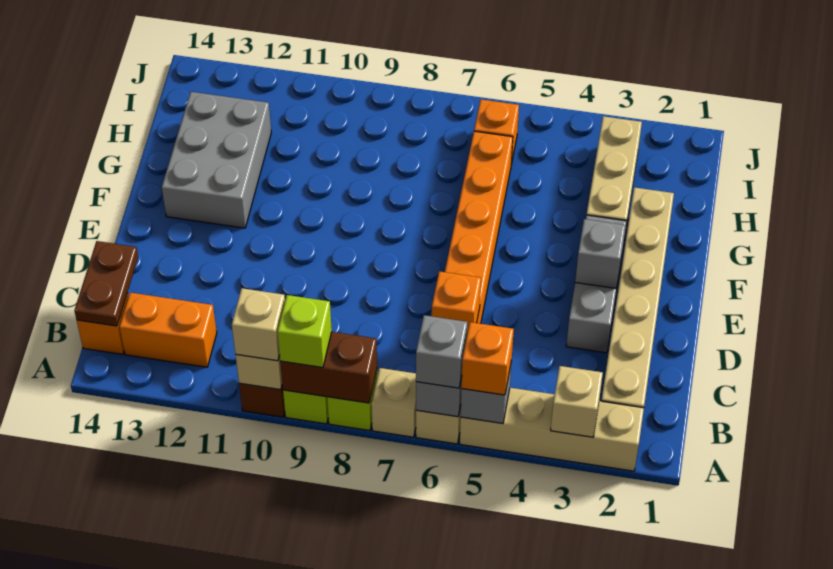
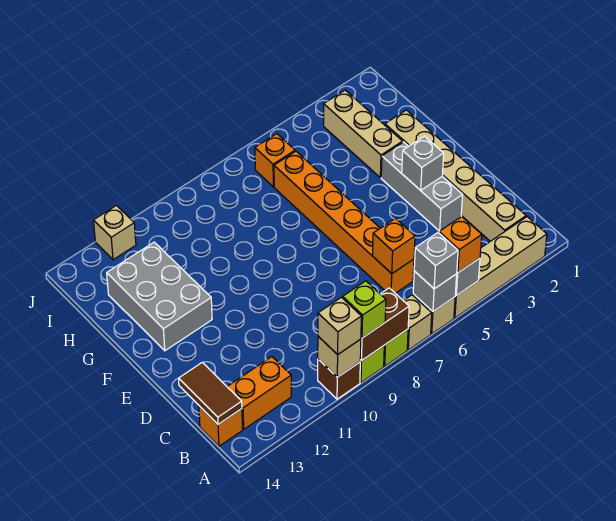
tan 1x1 brick [551,366,603,437] -> tan 1x1 brick moved to [93,206,136,260]
brown 1x2 plate [74,241,138,326] -> brown 1x2 tile [179,362,242,424]

